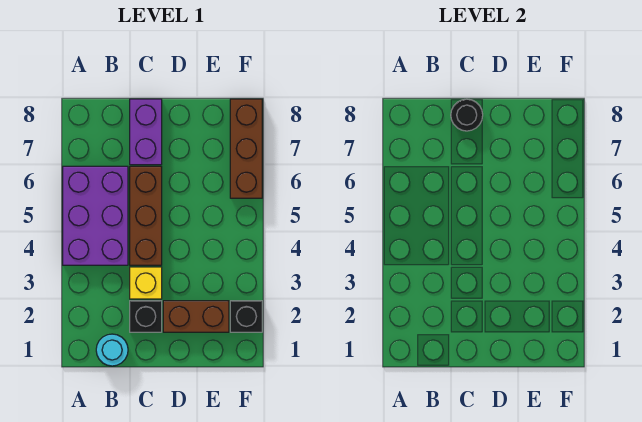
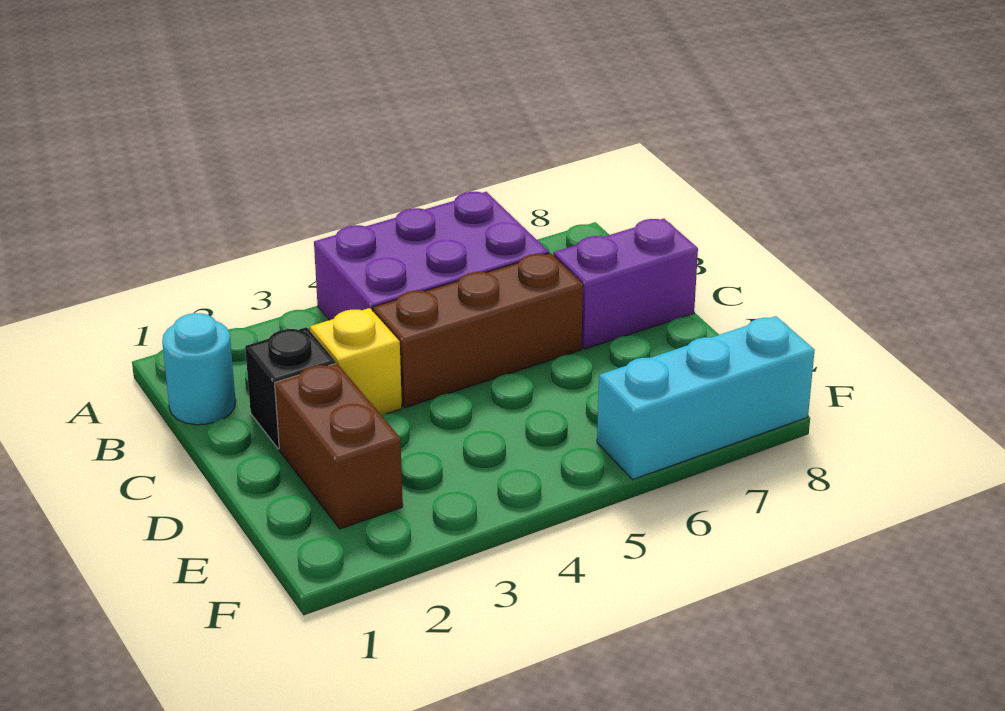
black 1x1 round brick [451,99,483,131] -> none
black 1x1 brick [230,301,262,332] -> none
brown 1x3 brick [230,99,262,198] -> cyan 1x3 brick [597,316,815,480]

